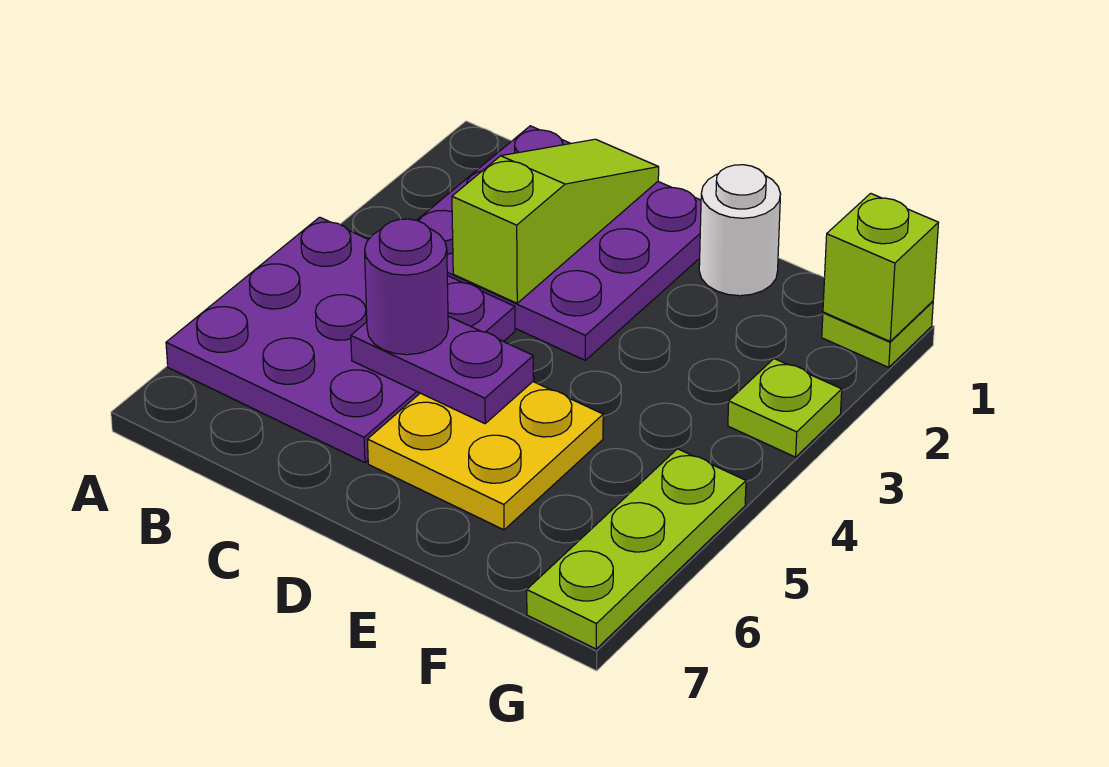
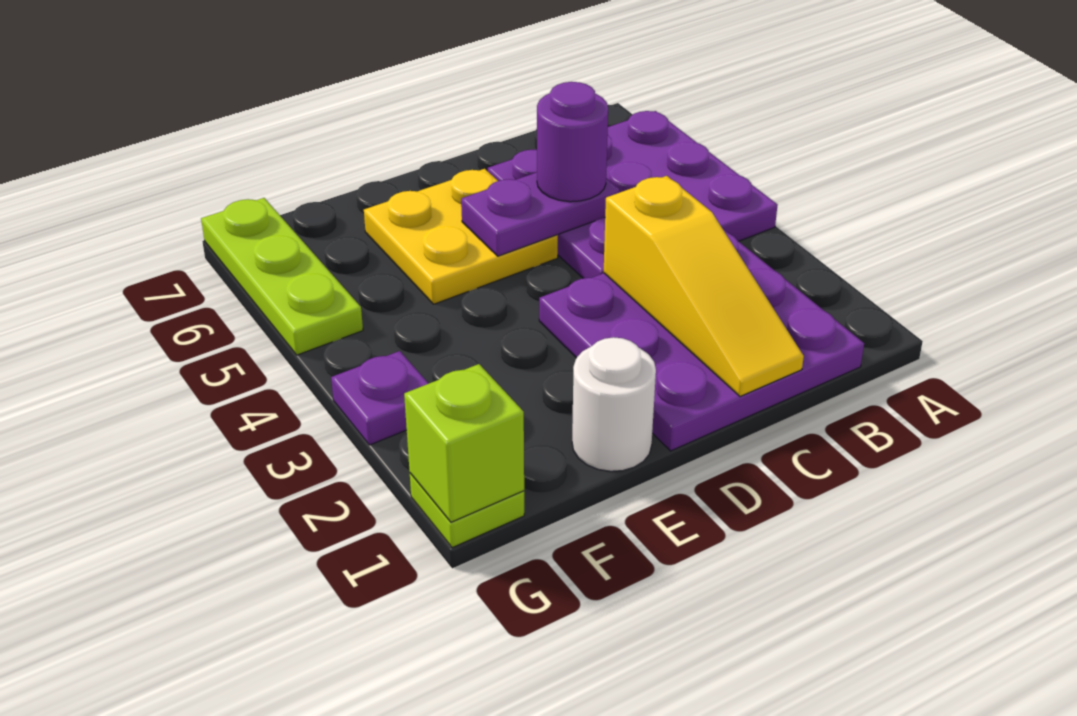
lime 1x3 slope [452,139,659,303] -> yellow 1x3 slope [604,176,804,397]
lime 1x1 plate [728,359,842,457] -> purple 1x1 plate [331,351,429,445]

